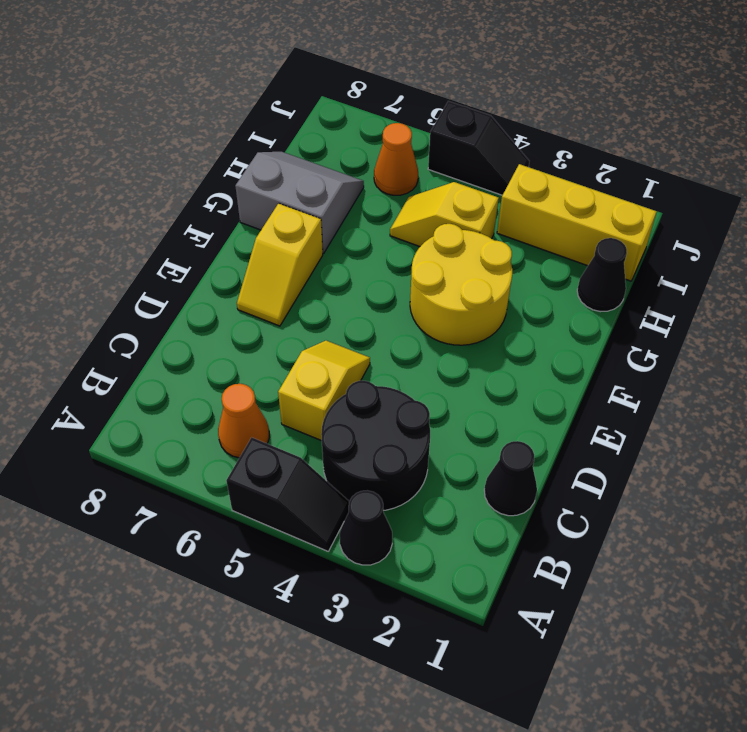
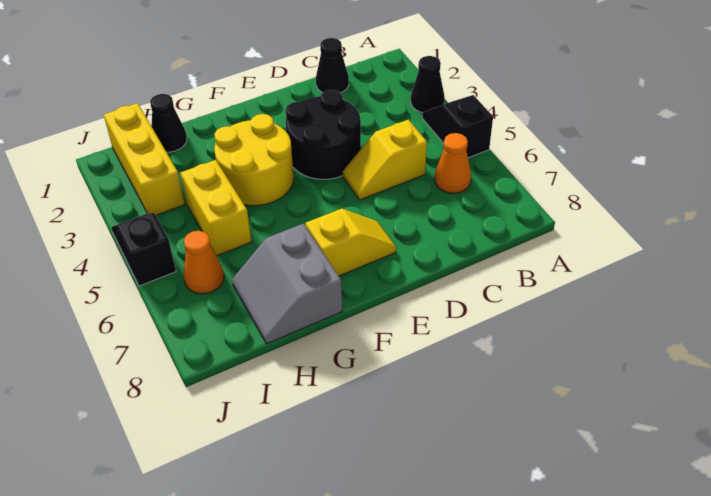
black 2x2 round brick [321,381,430,510] -> black 2x2 round brick moved to [286,90,361,179]
yellow 1x2 slope [390,182,499,247] -> yellow 1x2 brick [181,160,251,256]

